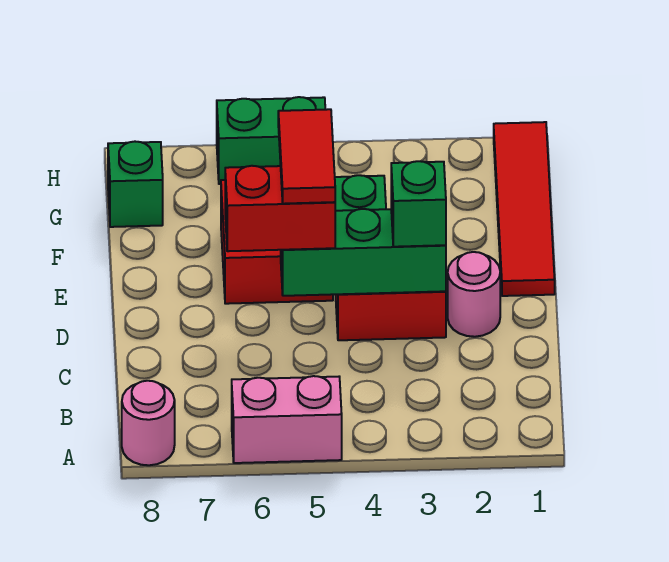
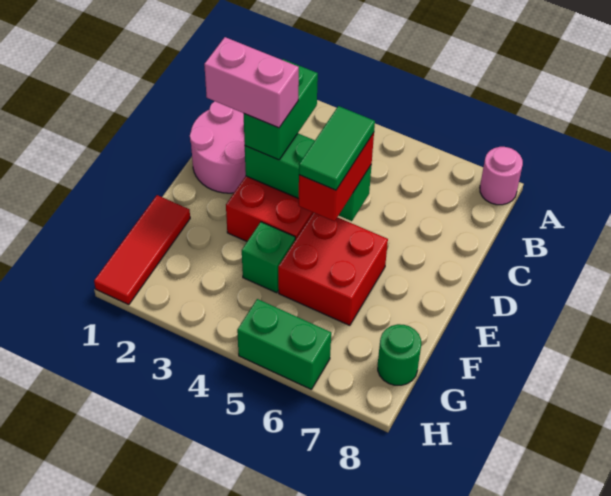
pink 1x2 brick [232,376,342,463] -> pink 1x2 brick moved to [204,37,299,128]
pink 1x1 round brick [448,252,500,337] -> pink 2x2 round brick [190,101,246,193]
green 1x1 brick [391,161,446,247] -> green 1x2 brick [244,59,318,160]
red 1x2 brick [225,166,335,251] -> red 1x2 brick turned to [298,133,374,221]
red 1x2 tile [278,109,335,204] -> green 1x2 tile [299,106,375,190]
red 1x4 tile [494,122,555,296] -> red 1x3 tile [94,195,190,305]
green 1x1 brick [108,142,163,227] -> green 1x1 round brick [378,324,421,385]

